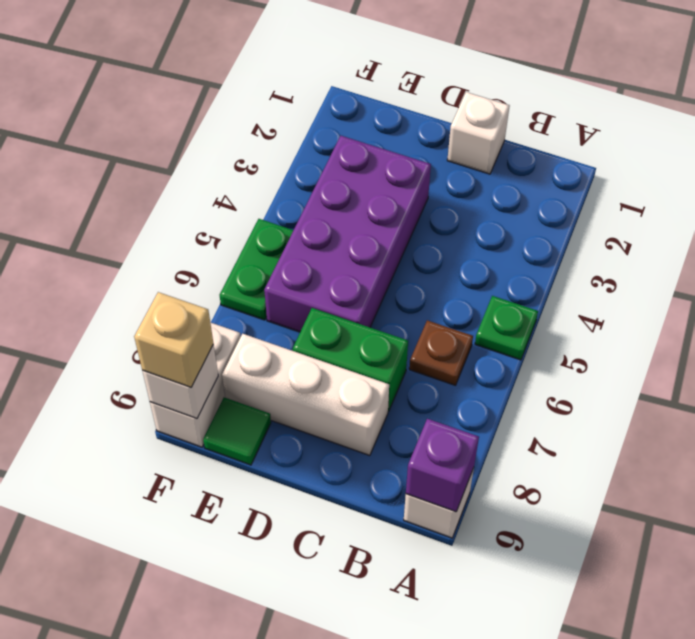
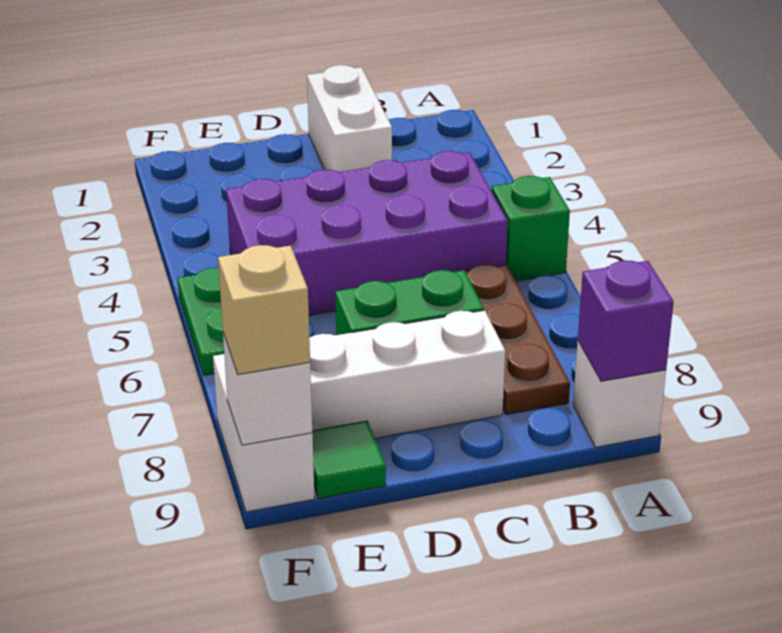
green 1x1 plate [475,296,538,360] -> green 1x1 brick [492,176,570,281]
brown 1x1 plate [409,320,473,385] -> brown 1x3 plate [465,264,570,415]
white 1x1 brick [447,92,510,174] -> white 1x2 brick [307,65,392,172]
purple 2x4 brick [264,136,431,332] -> purple 2x4 brick turned to [226,151,508,315]

